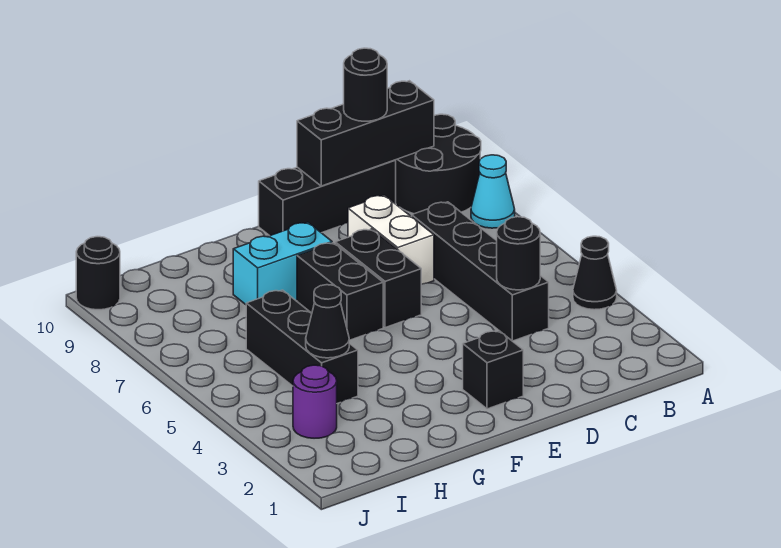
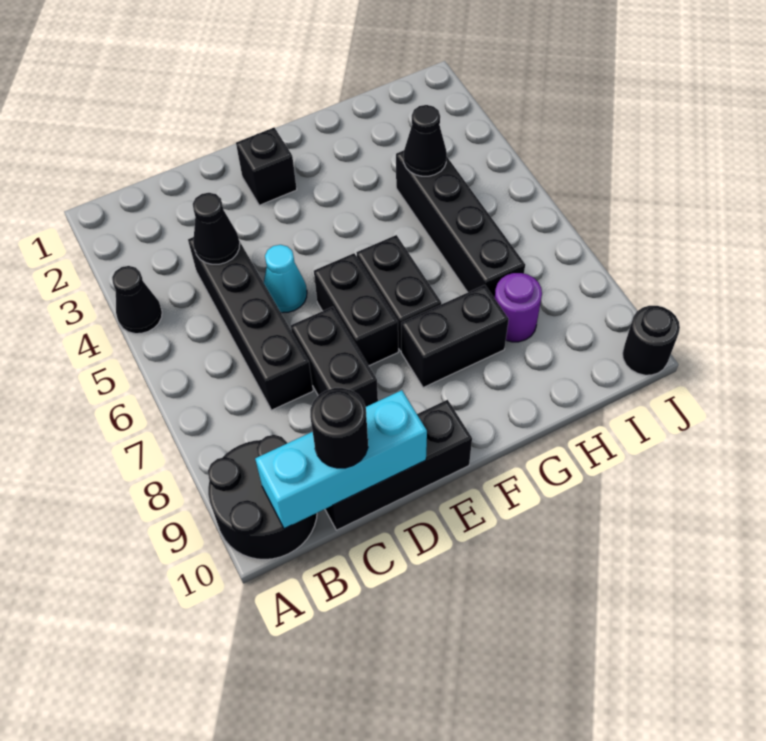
cyan 1x1 cone [471,155,515,228] -> cyan 1x1 cone moved to [264,245,307,313]
black 1x3 brick [297,81,434,186] -> cyan 1x3 brick [255,390,427,529]
black 1x1 round brick [497,217,540,290] -> black 1x1 cone [193,193,240,264]
white 1x2 brick [348,195,434,284] -> black 1x2 brick [291,307,378,407]
cyan 1x2 brick [233,222,332,305] -> black 1x2 brick [401,285,509,388]
black 1x3 brick [246,290,358,403] -> black 1x4 brick [396,150,525,298]
purple 1x1 round brick [293,365,337,438] -> purple 1x1 round brick moved to [495,273,542,342]

